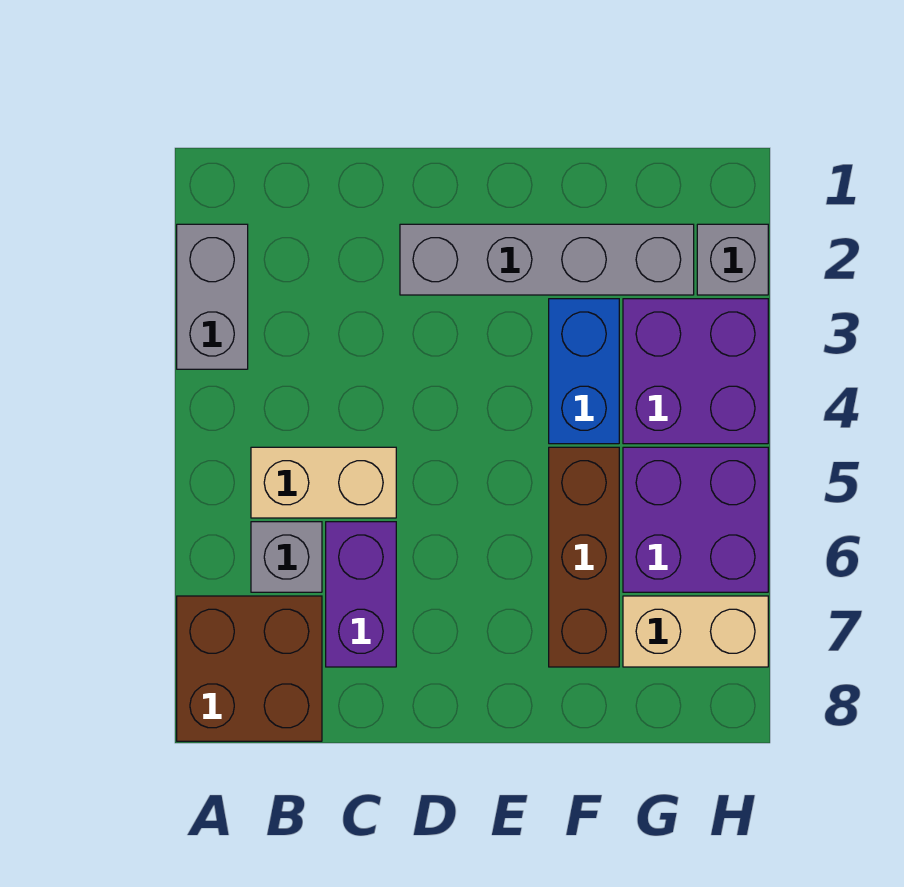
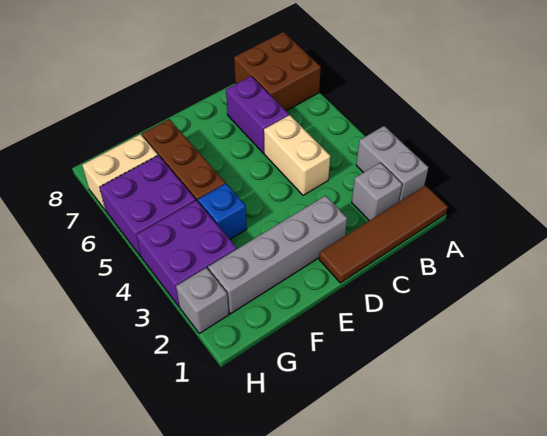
none -> brown 1x4 tile [319,185,448,283]
tan 1x2 brick [251,447,396,518] -> tan 1x2 brick turned to [264,115,330,195]
grey 1x1 brick [251,522,322,592] -> grey 1x1 brick moved to [352,163,402,221]
blue 1x2 brick [549,299,619,444] -> blue 1x1 brick [198,183,247,239]

